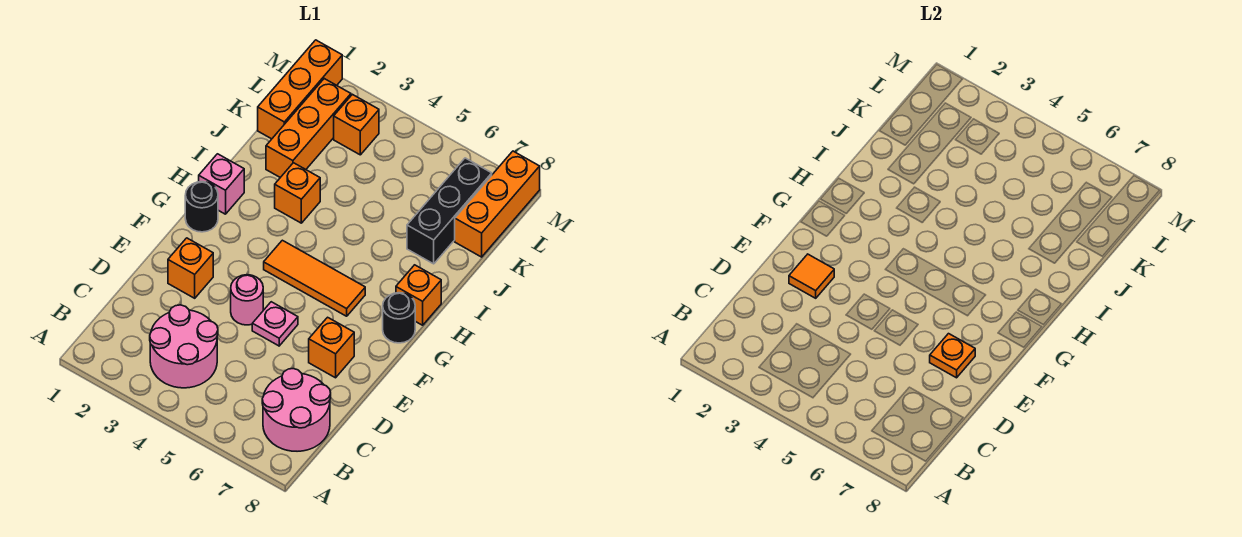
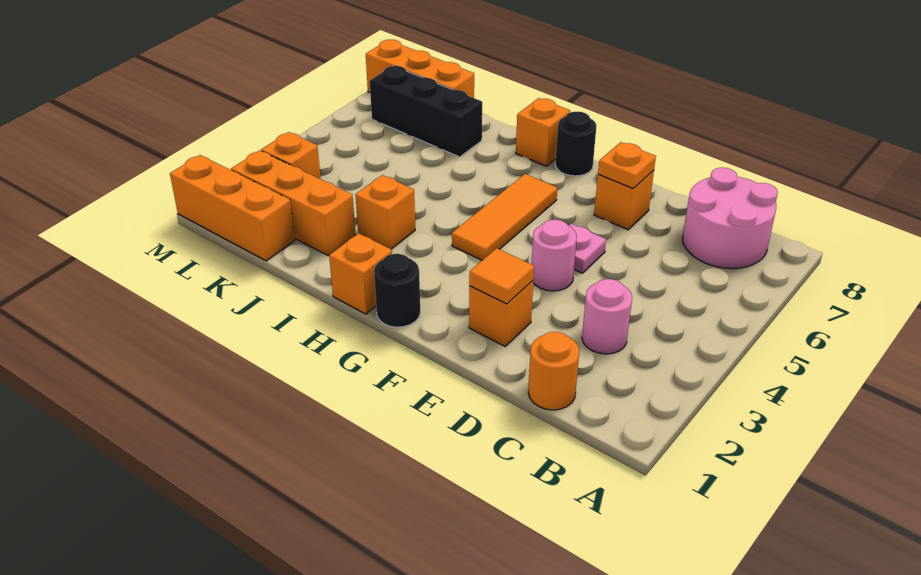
pink 2x2 round brick [150,305,218,388] -> pink 1x1 round brick [582,279,632,354]
none -> orange 1x1 round brick [528,332,579,410]
pink 1x1 brick [199,154,244,214] -> orange 1x1 brick [329,233,392,314]

